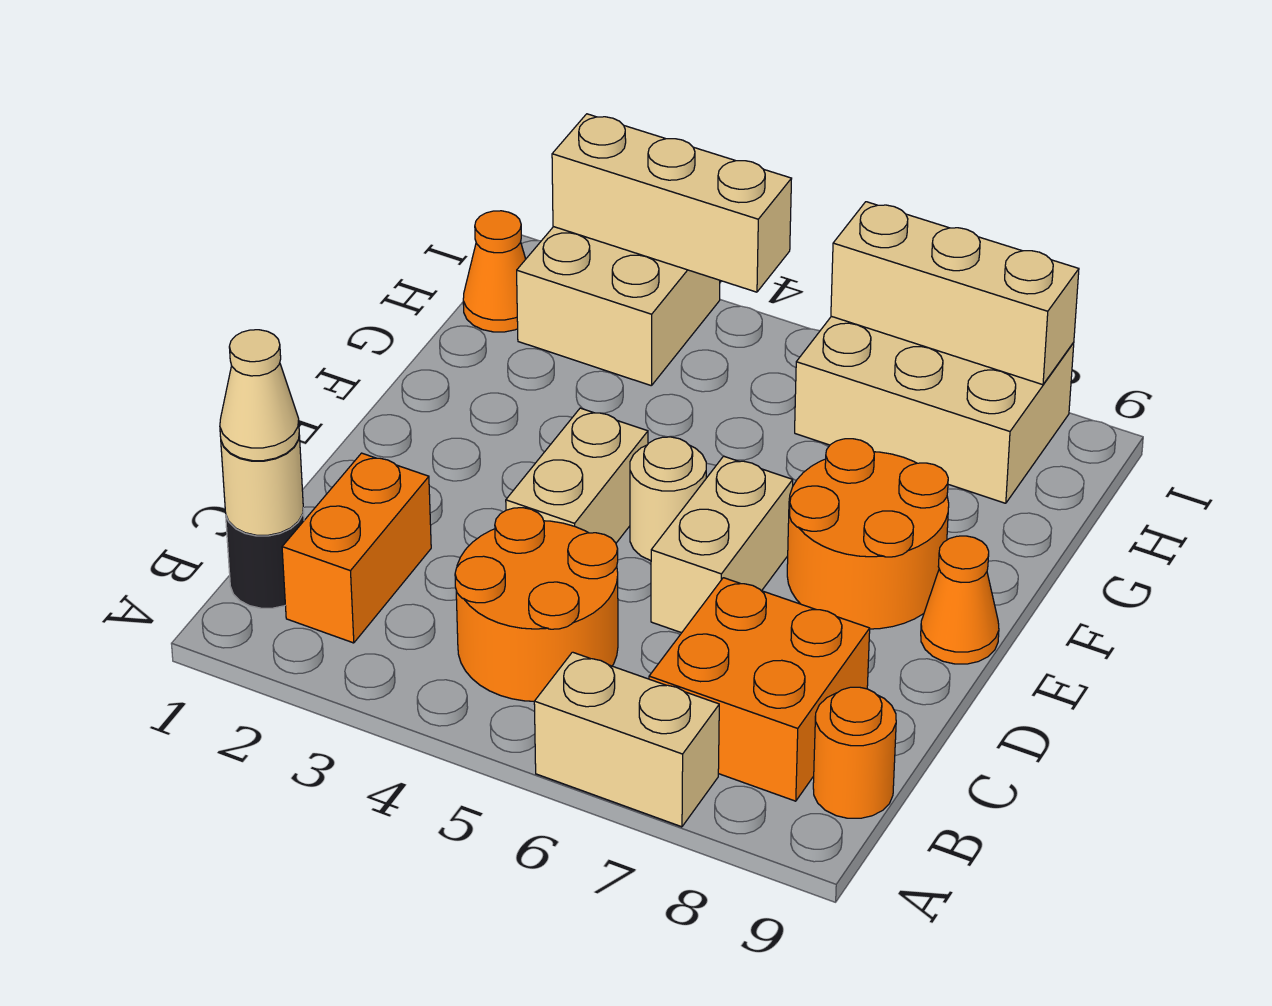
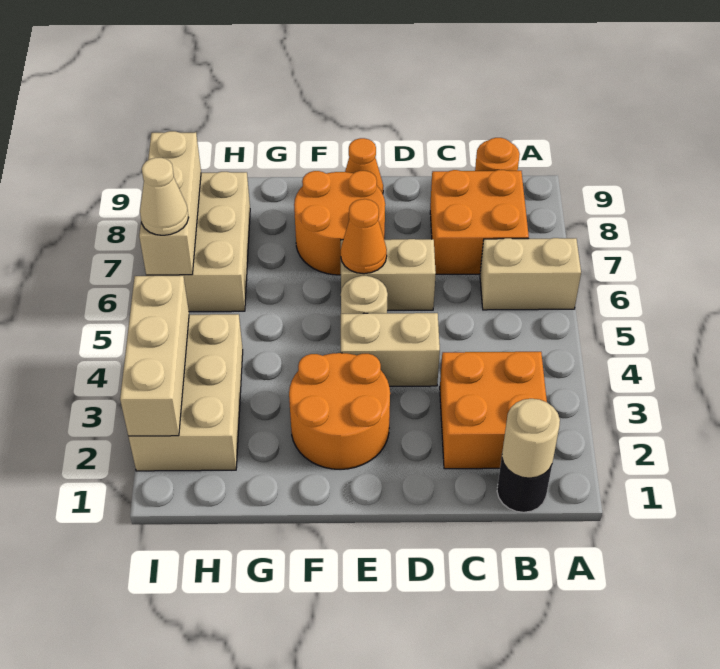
tan 1x2 brick [534,652,719,827] -> tan 1x2 brick turned to [480,238,581,310]
tan 1x1 cone [220,330,299,461] -> tan 1x1 cone moved to [140,158,189,235]
orange 1x2 brick [282,453,431,643] -> orange 2x2 brick [440,352,547,469]
orange 2x2 round brick [455,508,618,701] -> orange 2x2 round brick moved to [289,353,390,469]
orange 1x1 cone [463,211,526,332] -> orange 1x1 cone moved to [341,199,387,274]
tan 2x2 brick [517,227,720,386] -> tan 2x3 brick [128,314,243,471]

